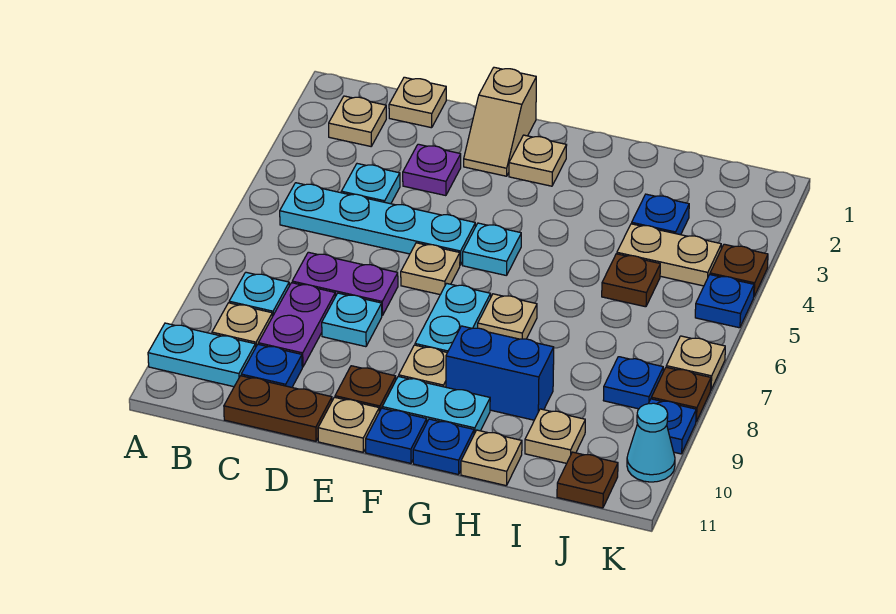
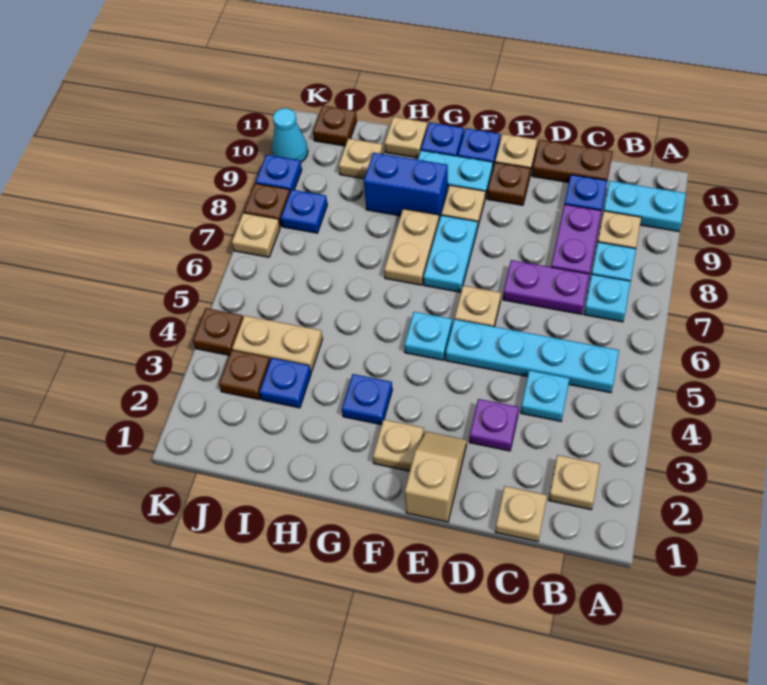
cyan 1x1 plate [322,293,382,347] -> cyan 1x1 plate moved to [584,274,631,322]
tan 1x1 plate [478,294,537,339] -> tan 1x2 plate [384,209,439,285]
brown 1x1 plate [602,254,660,307] -> brown 1x1 plate moved to [219,350,270,399]
blue 1x1 plate [695,275,754,328] -> blue 1x1 plate moved to [342,374,392,425]

